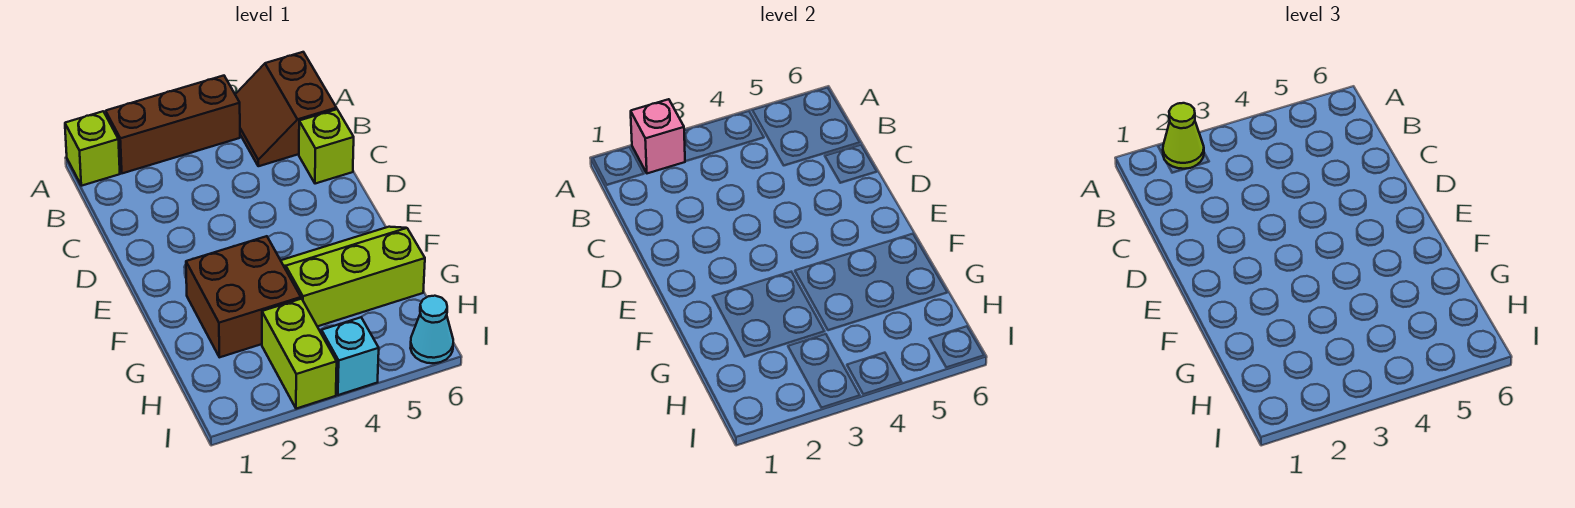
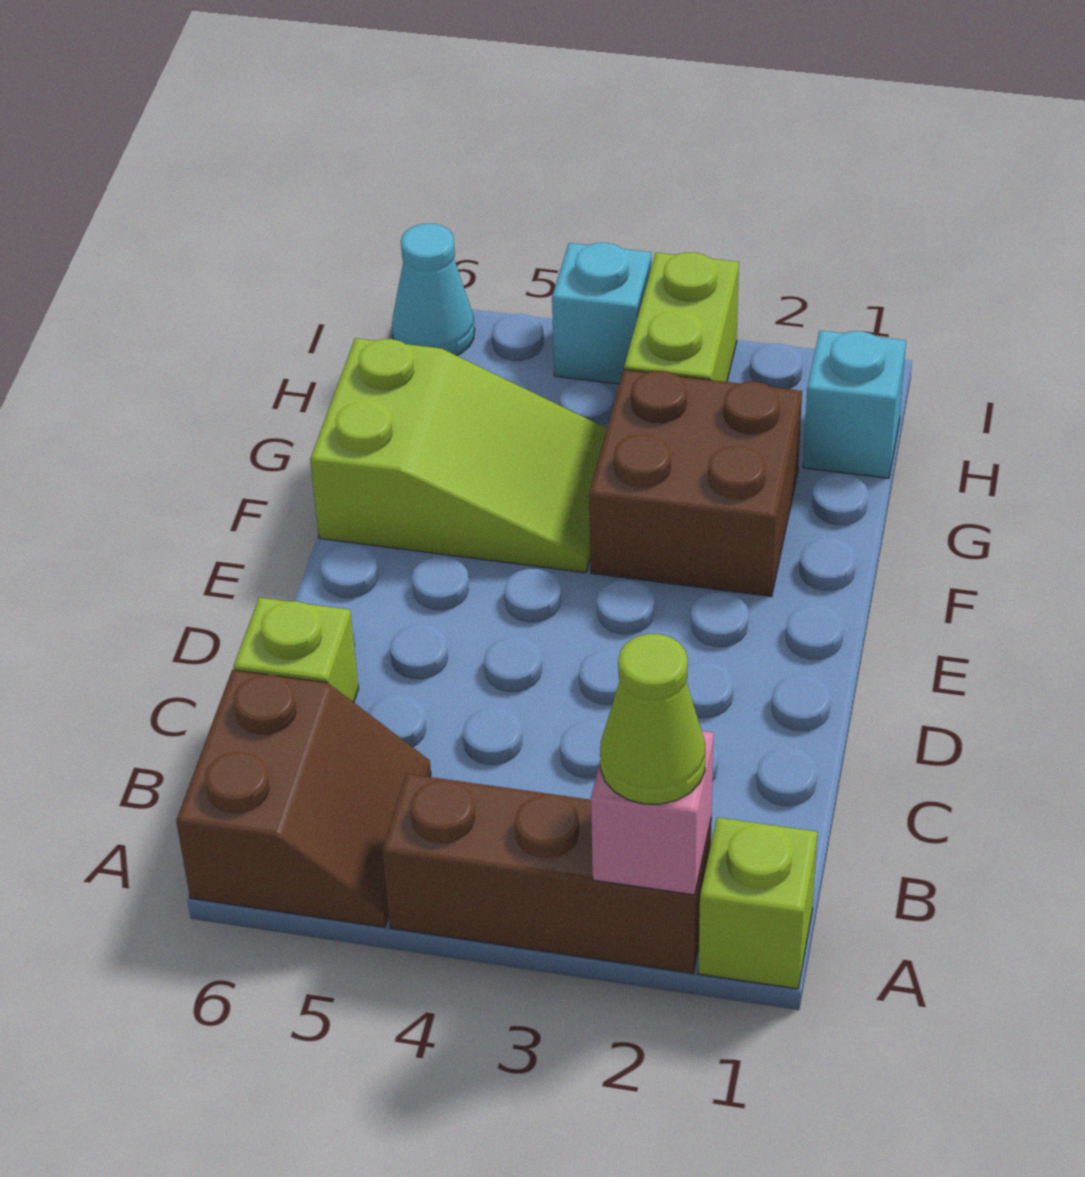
lime 2x3 slope [281,227,425,326] -> lime 2x3 slope turned to [310,338,607,573]
none -> cyan 1x1 brick [803,331,906,478]

